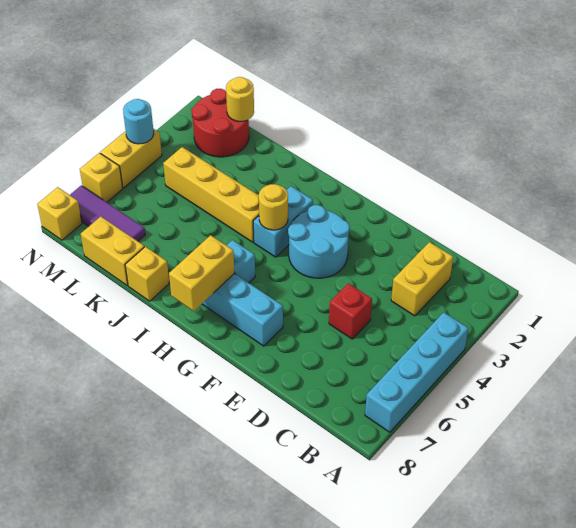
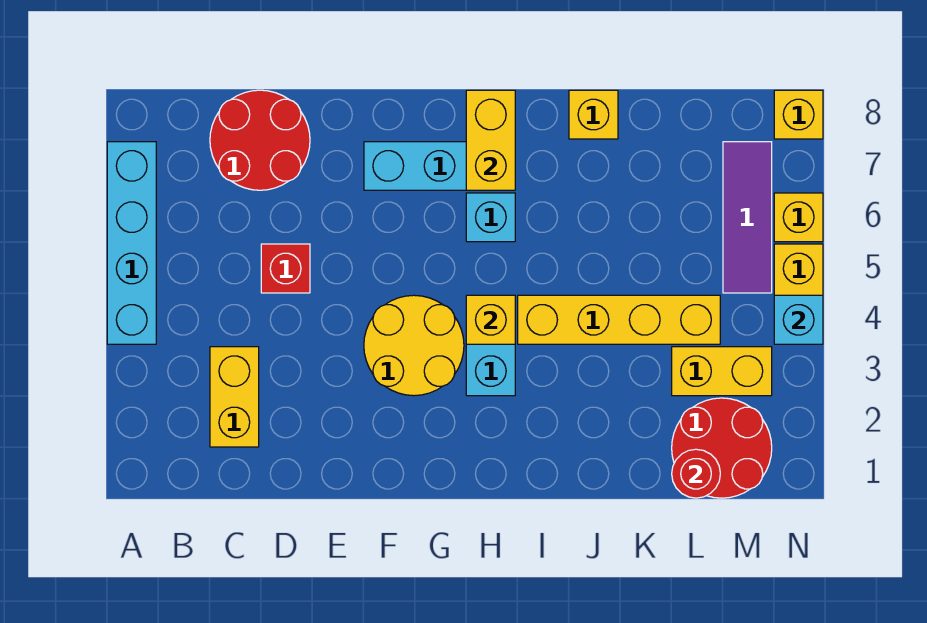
none -> red 2x2 round brick [210,90,310,190]
cyan 2x2 round brick [288,205,350,278] -> yellow 2x2 round brick [364,295,464,396]
yellow 1x1 round brick [259,184,288,230] -> yellow 1x1 brick [466,295,515,344]
yellow 1x2 brick [81,216,144,285] -> yellow 1x2 brick moved to [672,347,772,396]
yellow 1x1 round brick [226,77,254,122] -> red 1x1 round brick [672,449,720,498]
purple 1x3 tile [70,185,145,241] -> purple 1x3 tile turned to [723,142,772,293]
cyan 1x1 round brick [123,99,154,144] -> cyan 1x1 brick [774,295,823,344]

